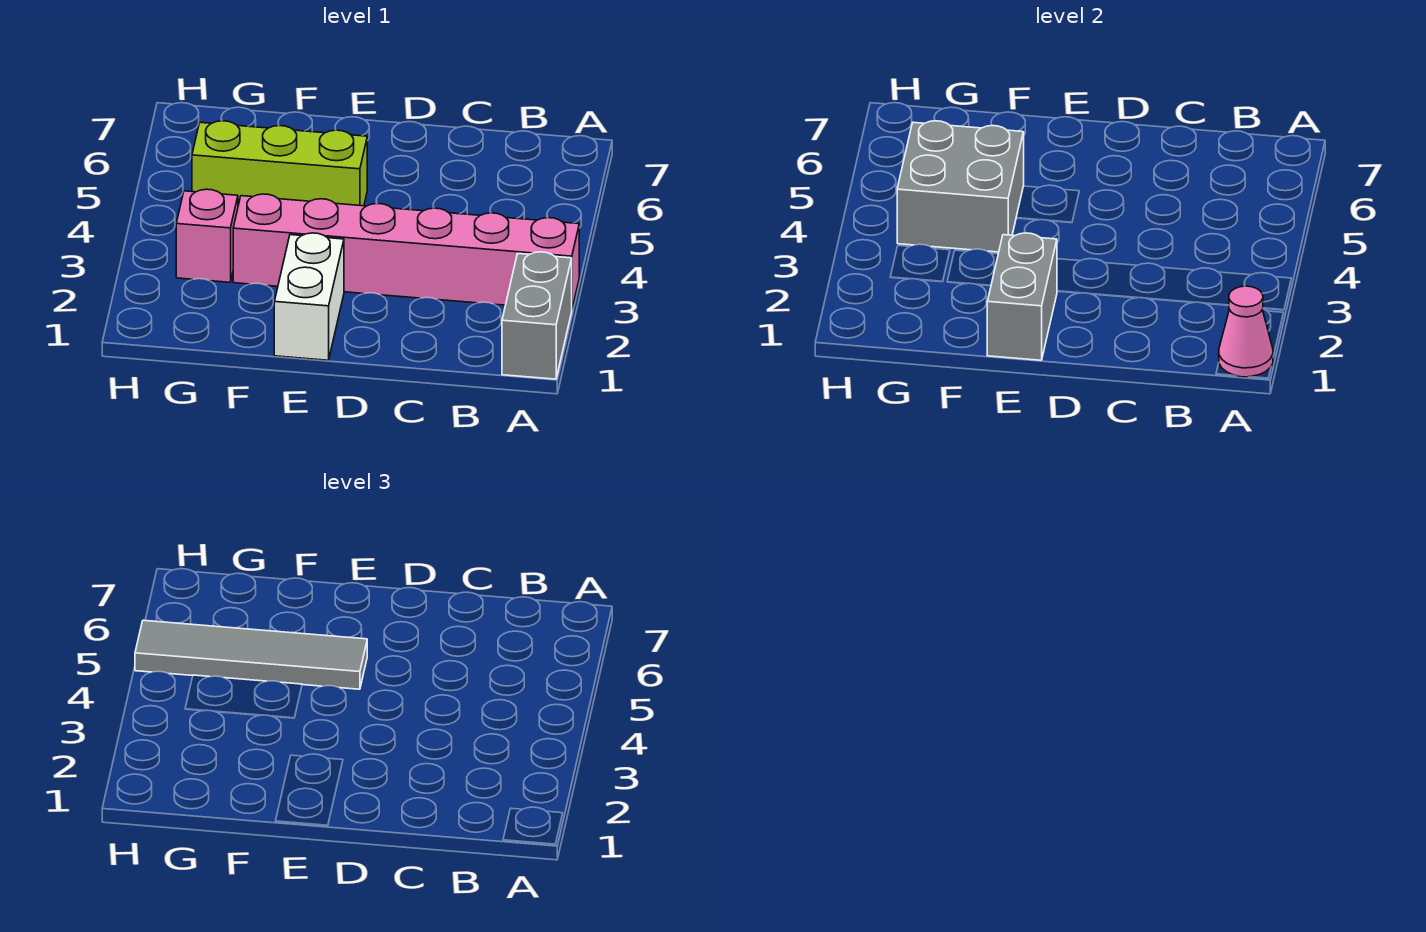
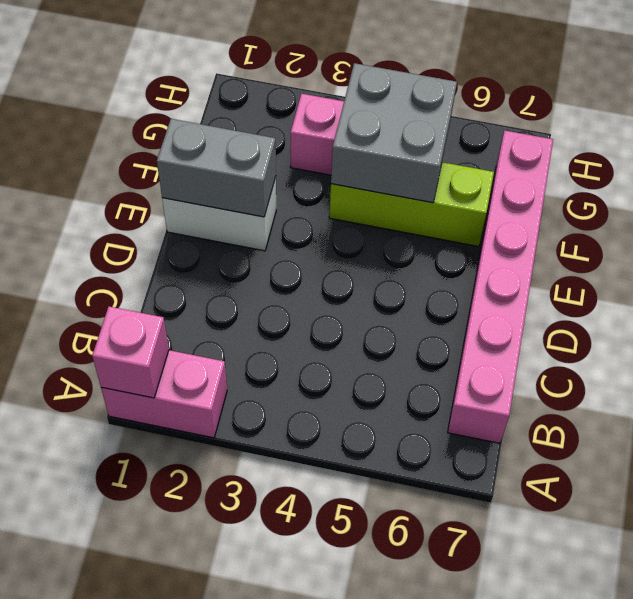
grey 1x2 brick [502,252,572,379] -> pink 1x2 brick [101,350,227,438]
pink 1x1 cone [1219,286,1273,377] -> pink 1x1 brick [92,307,169,398]
pink 1x6 brick [233,194,579,308] -> pink 1x6 brick moved to [448,130,553,443]
lime 1x3 brick [192,121,367,206] -> lime 1x3 brick turned to [329,162,494,247]
grey 1x4 tile [135,620,367,689] -> none

